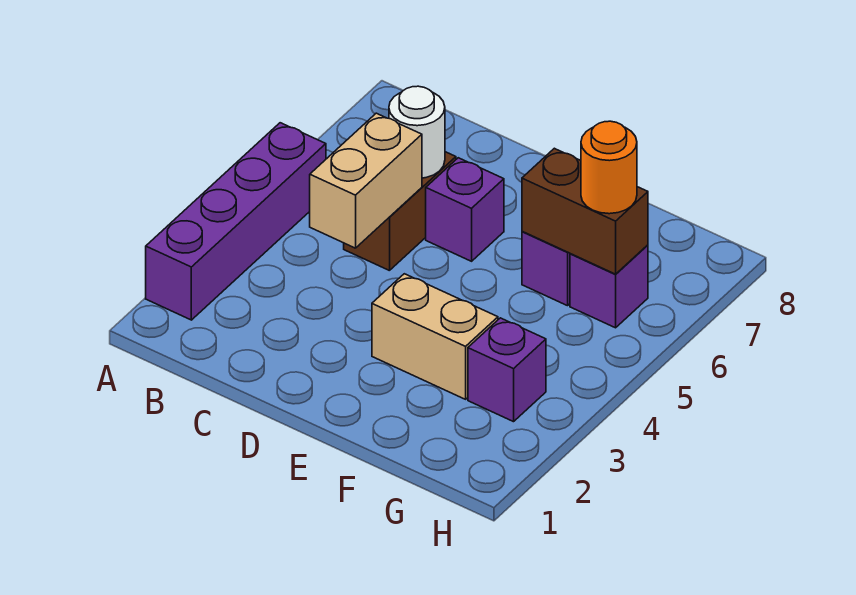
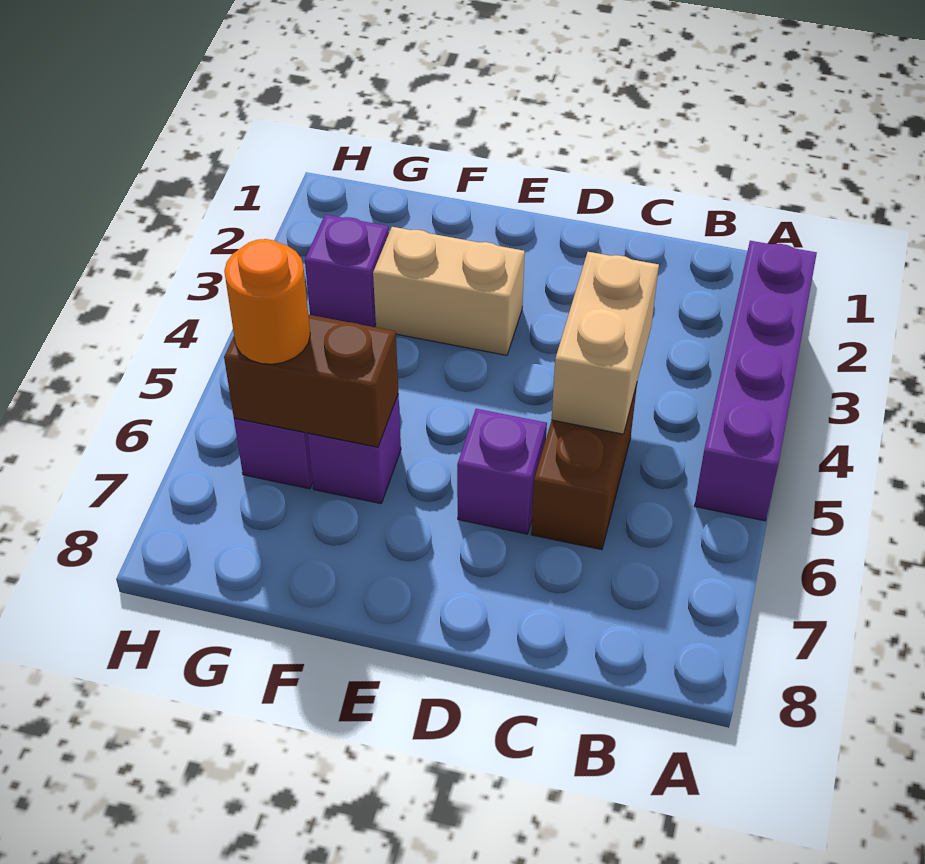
white 1x1 round brick [389,86,445,178] -> none

